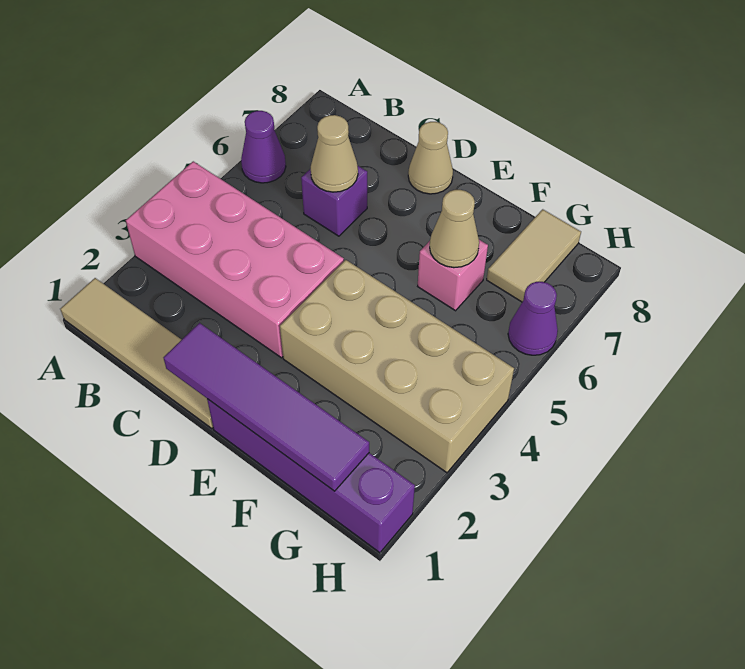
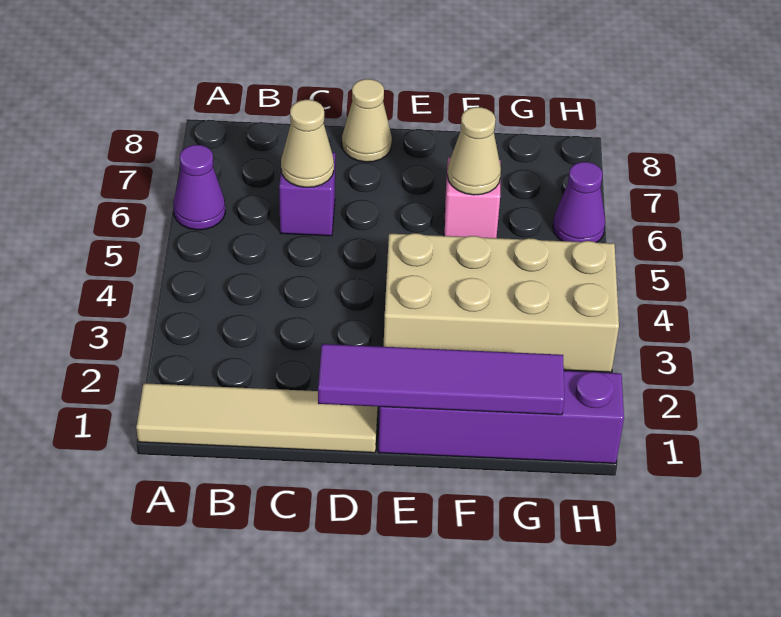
pink 2x4 brick [126,161,344,358] -> none
tan 1x2 tile [487,209,581,302] -> none

